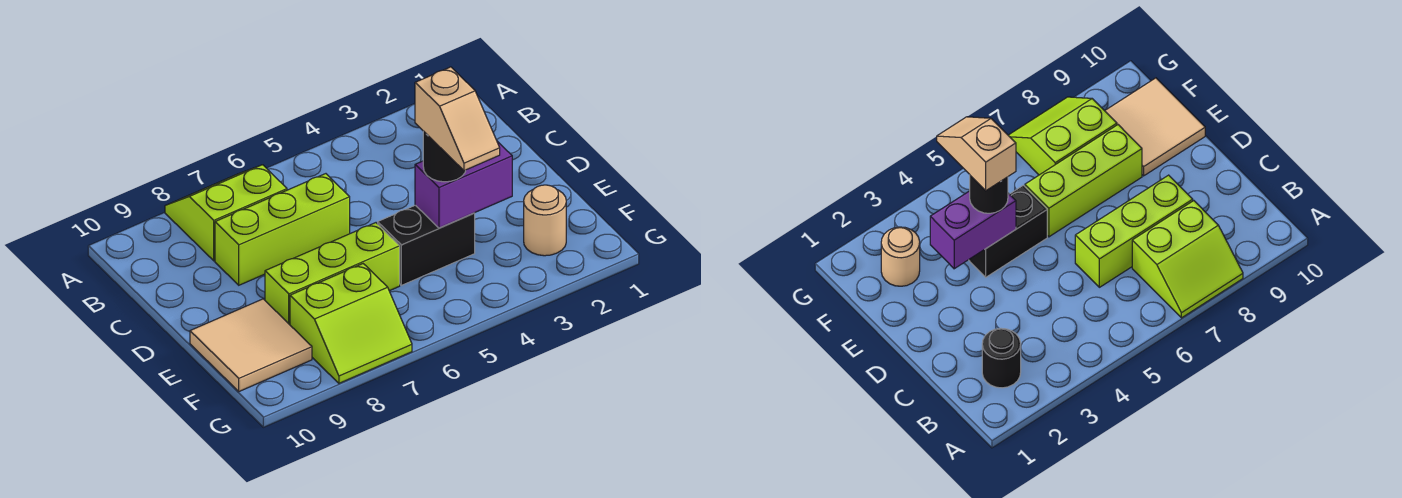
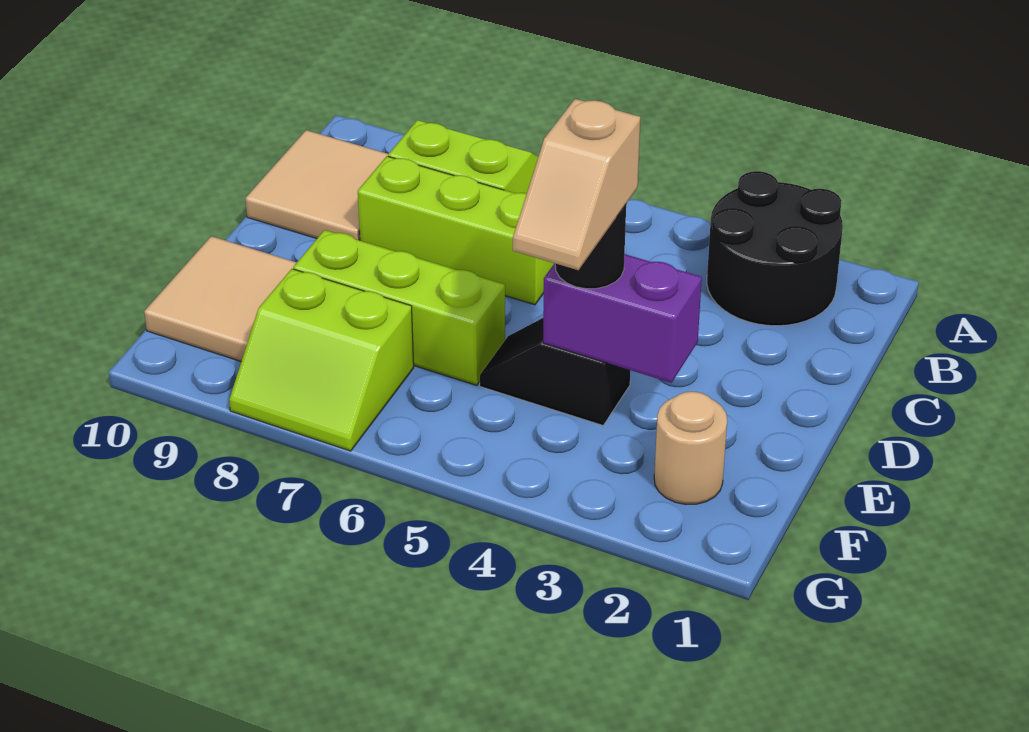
black 1x1 round brick [982,328,1021,388] -> black 2x2 round brick [707,171,843,326]
none -> tan 2x2 tile [245,130,388,240]
black 1x2 brick [378,205,475,285] -> black 1x2 slope [480,318,630,425]

